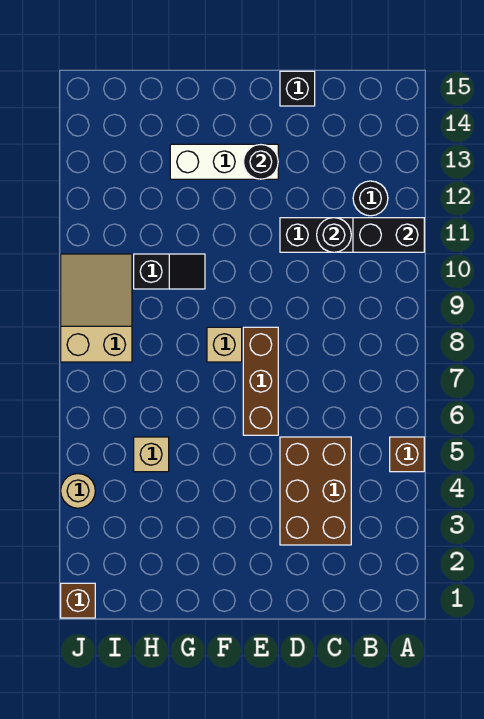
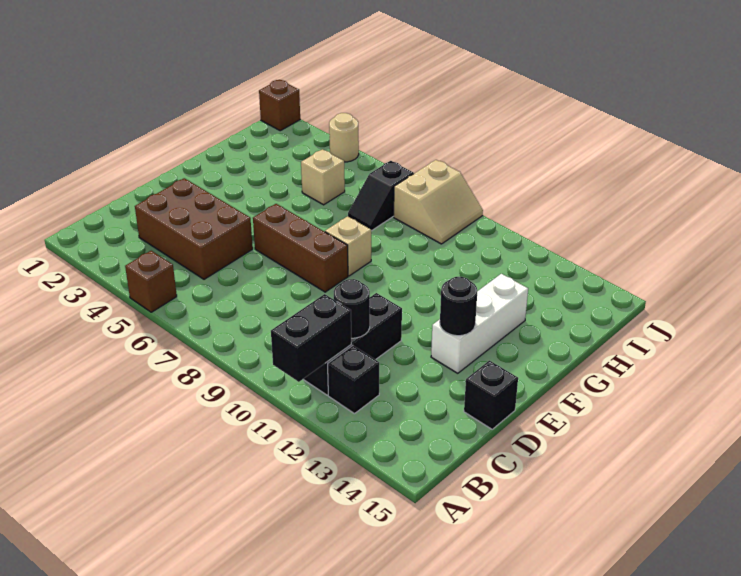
black 1x1 round brick [353,181,388,216] -> black 1x1 brick [328,346,379,414]
black 1x2 slope [134,254,205,289] -> black 1x2 slope moved to [348,161,414,231]
tan 2x3 slope [61,254,132,362] -> tan 2x2 slope [394,160,483,244]

